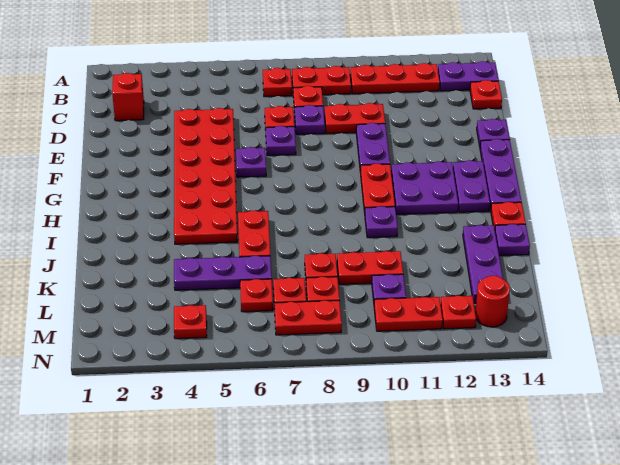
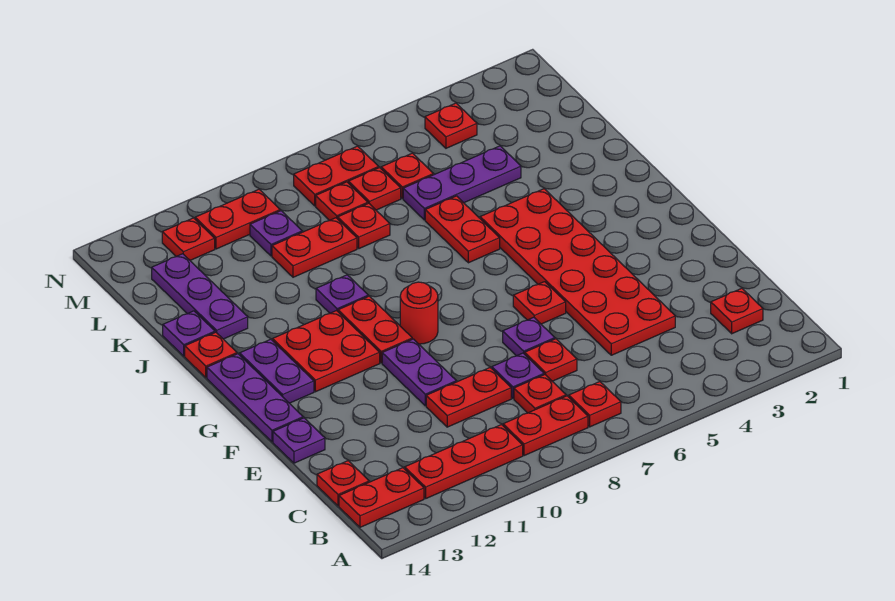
purple 1x2 plate [438,61,498,91] -> red 1x2 plate [339,468,424,527]
red 1x1 brick [112,73,144,121] -> red 1x1 plate [711,288,763,334]
purple 1x1 plate [236,147,266,177] -> red 1x1 plate [513,282,566,324]
purple 2x2 plate [391,161,458,215] -> red 2x2 plate [272,311,380,392]
red 1x1 round brick [475,276,510,327] -> red 1x1 round brick moved to [400,282,438,344]

